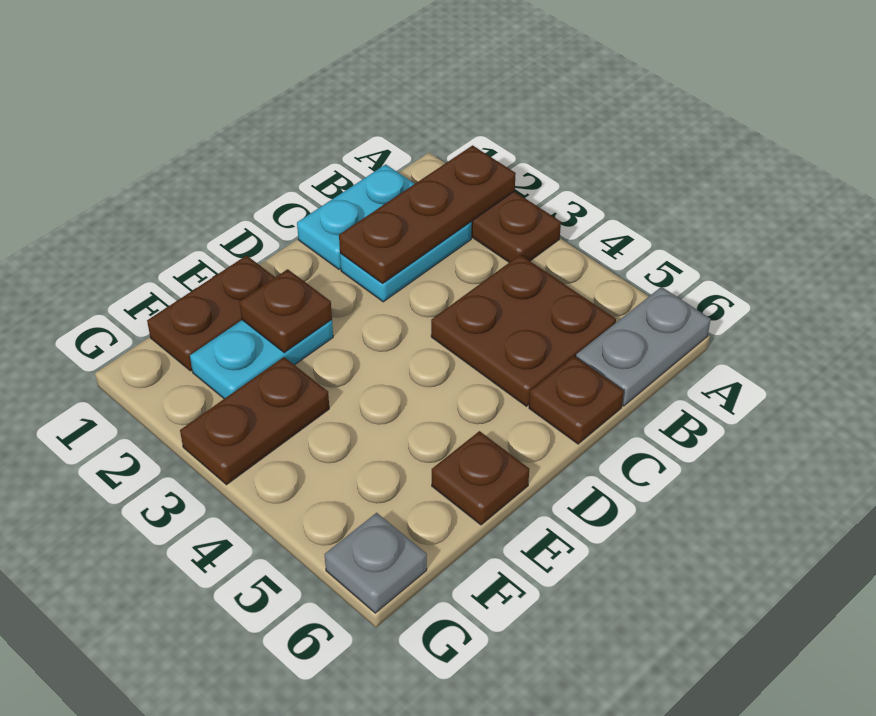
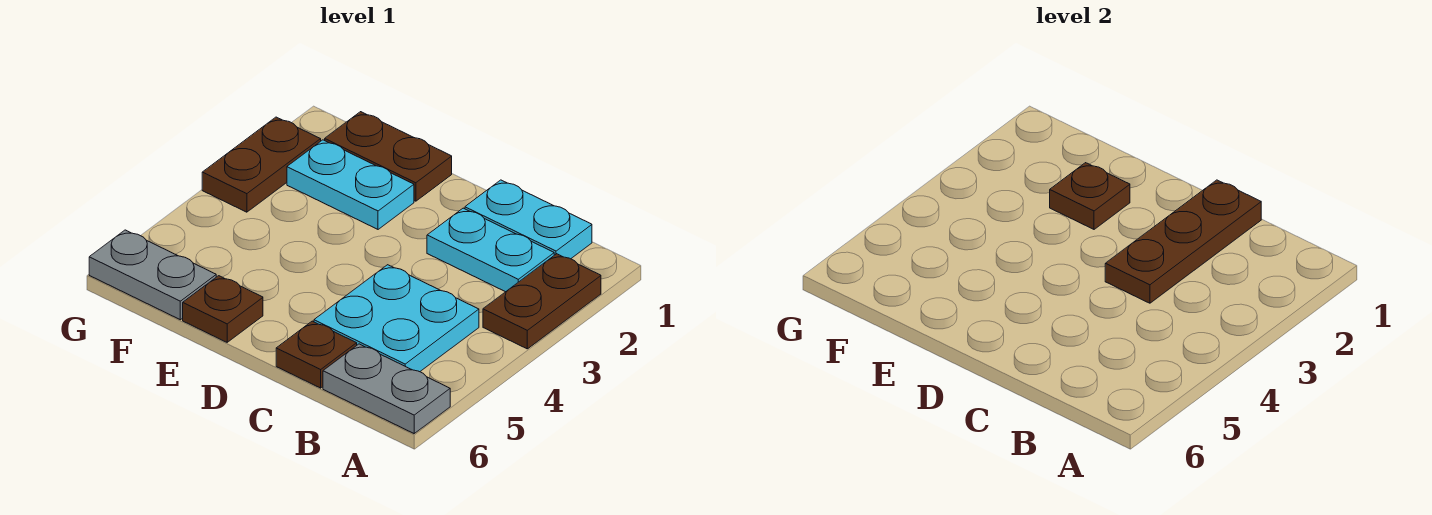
brown 1x3 plate [339,145,516,283] -> brown 1x3 plate turned to [1105,180,1261,303]
brown 2x2 plate [431,255,616,406] -> cyan 2x2 plate [314,265,479,372]
brown 1x2 plate [180,357,329,485] -> brown 1x2 plate turned to [202,117,321,212]
grey 1x1 plate [325,513,427,613] -> grey 1x2 plate [89,230,216,320]

